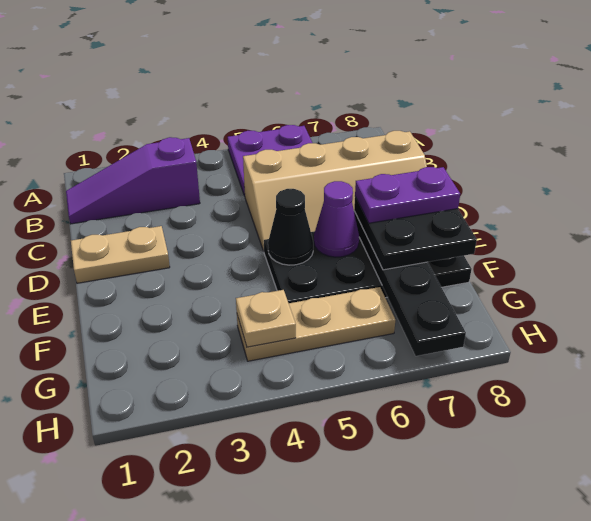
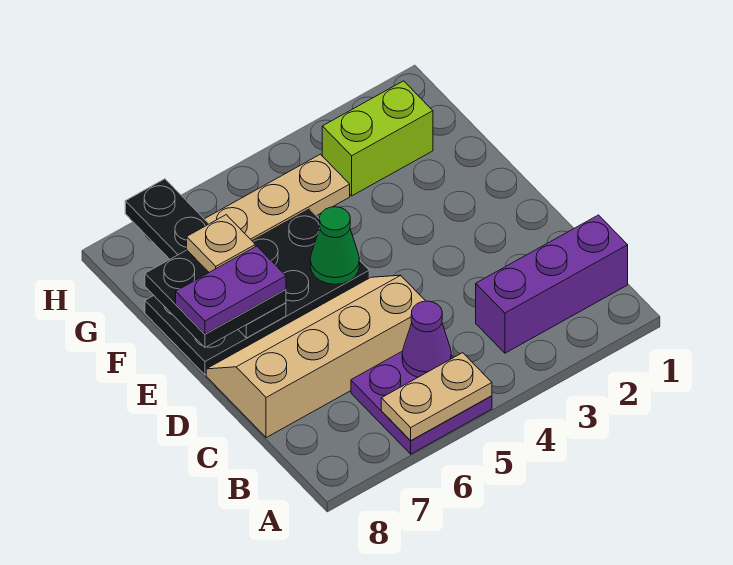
purple 1x3 slope [66,137,200,224] -> purple 1x3 brick [476,215,628,353]
tan 1x2 plate [71,226,170,283] -> tan 1x2 plate moved to [381,353,492,441]
black 1x1 cone [268,189,313,265] -> green 1x1 cone [310,207,360,284]
purple 1x1 cone [314,181,359,257] -> purple 1x1 cone moved to [402,301,451,377]
none -> lime 1x2 brick [322,81,433,196]
tan 1x1 plate [236,290,296,347] -> tan 1x1 plate moved to [187,215,255,272]

